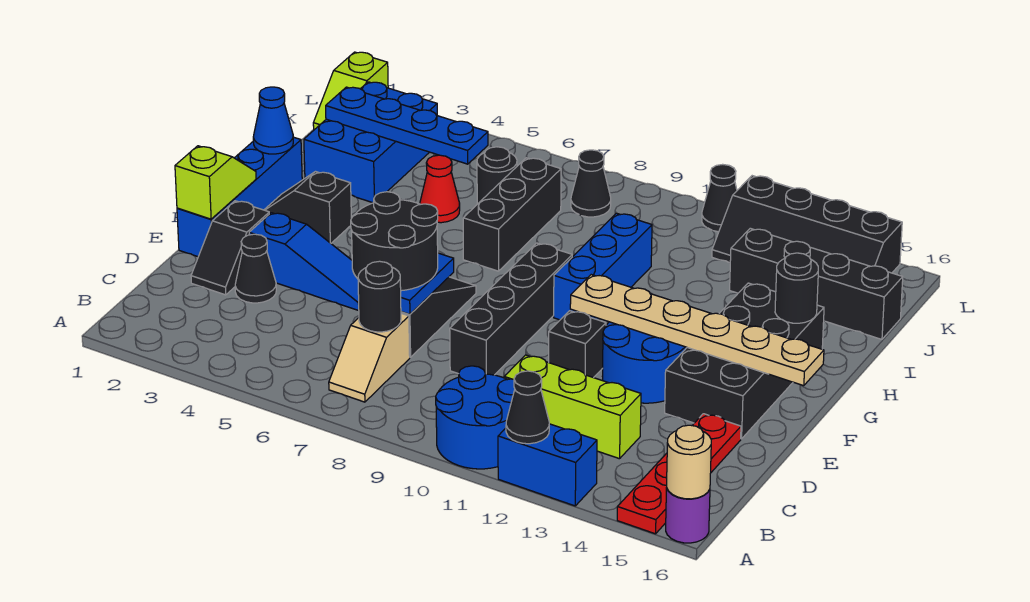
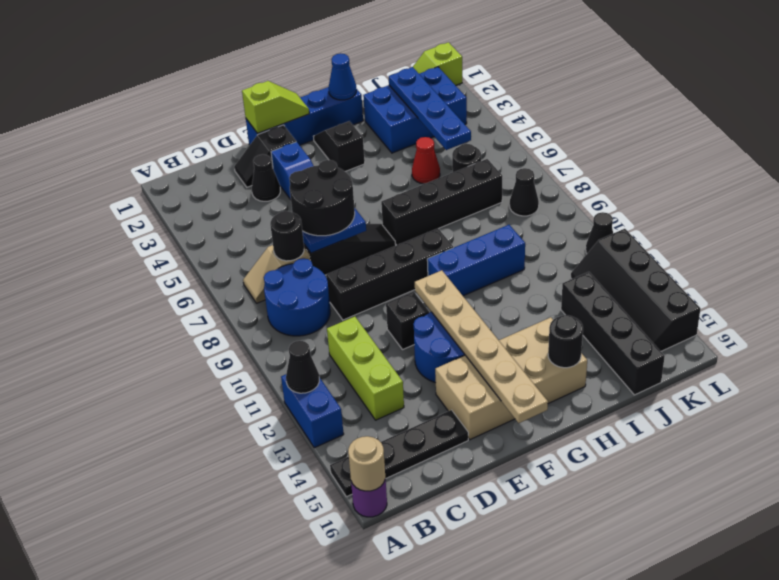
blue 2x2 round brick [436,366,515,469] -> blue 2x2 round brick moved to [264,258,330,336]
red 1x4 plate [617,414,741,534] -> black 1x4 plate [330,410,468,497]
black 2x4 brick [665,283,824,439] -> tan 2x4 brick [435,317,587,440]
black 1x3 brick [463,158,561,271] -> black 1x4 brick [381,159,502,245]

